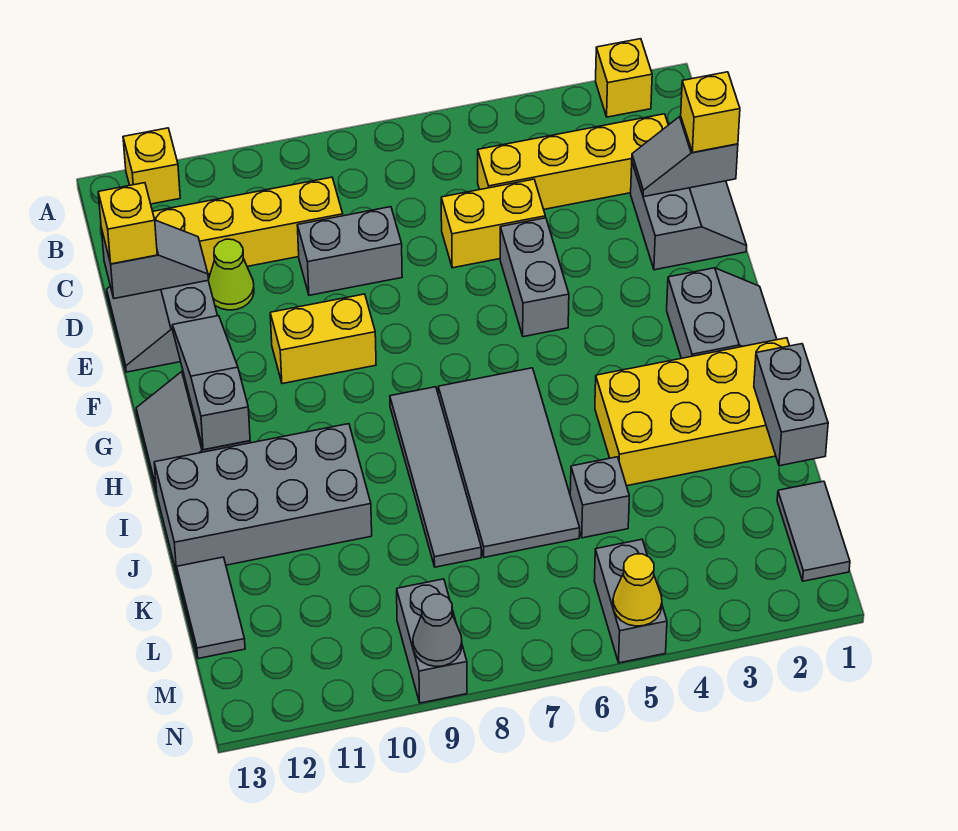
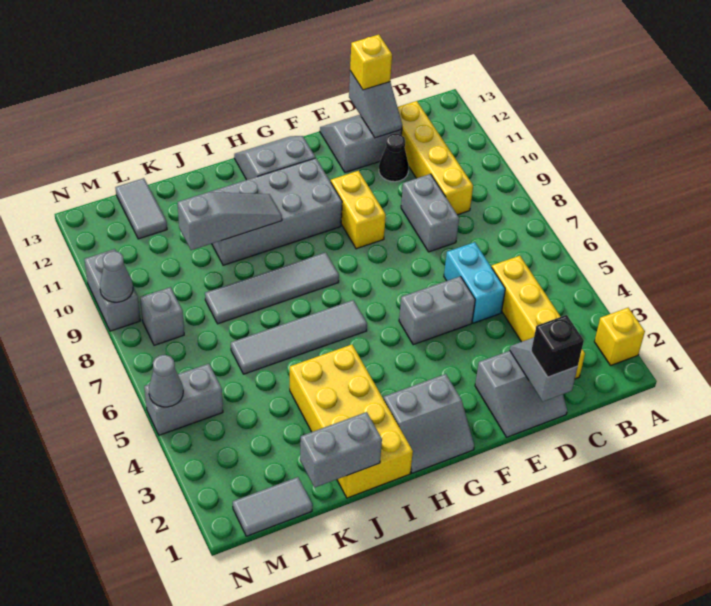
yellow 1x1 brick [123,128,180,204] -> none
yellow 1x1 brick [681,72,740,152] -> black 1x1 brick [531,315,584,377]
yellow 1x2 brick [441,179,545,268] -> cyan 1x2 brick [444,242,505,323]
lime 1x1 cone [208,239,254,310] -> black 1x1 cone [379,134,409,182]
grey 1x3 slope [172,316,250,450] -> grey 1x3 slope moved to [177,192,282,250]
grey 2x4 tile [438,368,580,557] -> grey 1x4 tile [231,300,367,374]
grey 2x4 brick [154,424,372,573] -> grey 2x4 brick turned to [210,158,342,265]
grey 1x1 brick [570,457,629,538] -> grey 1x1 brick moved to [140,287,184,345]
grey 1x2 tile [177,557,245,659] -> grey 1x2 tile turned to [115,178,167,239]
grey 1x2 brick [397,579,467,703] -> grey 1x2 brick turned to [84,249,140,331]
yellow 1x1 cone [613,554,662,626] -> grey 1x1 cone [149,355,183,407]

